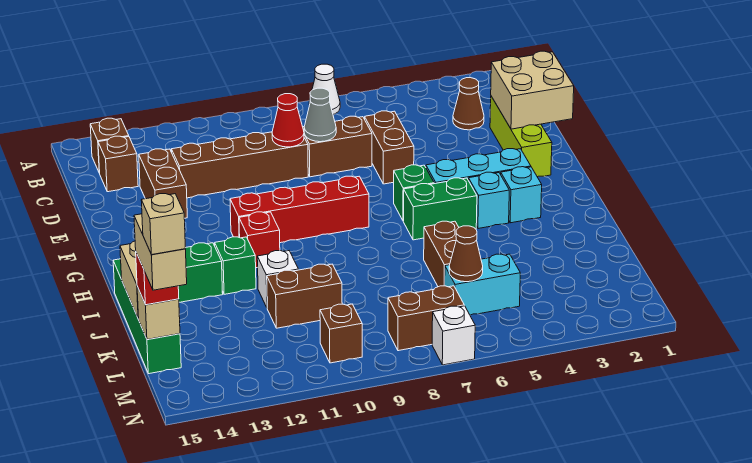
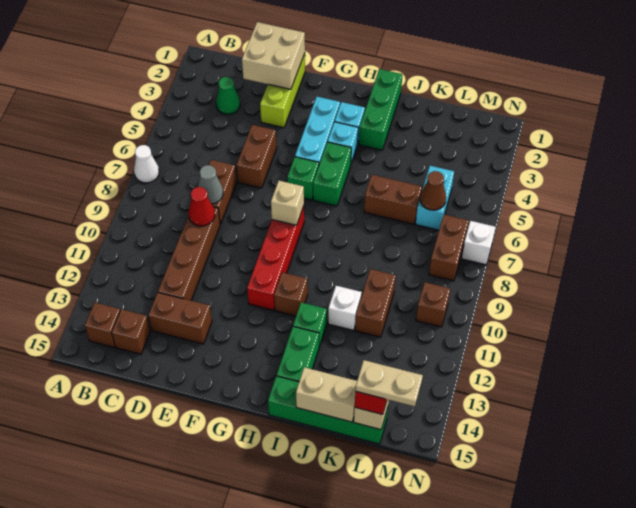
brown 1x1 cone [453,78,484,130] -> green 1x1 cone [216,77,240,114]
lime 1x3 brick [490,96,552,177] -> lime 1x3 brick turned to [260,53,305,128]
brown 1x2 brick [365,111,414,184] -> brown 1x2 brick turned to [237,125,277,188]
red 1x1 brick [239,212,280,268] -> brown 1x1 brick [274,272,308,316]
none -> green 1x3 brick [359,69,402,150]
tan 1x2 brick [134,214,187,290] -> tan 1x2 plate [355,360,423,406]
tan 1x1 brick [141,194,185,255] -> tan 1x1 brick moved to [271,181,304,225]

